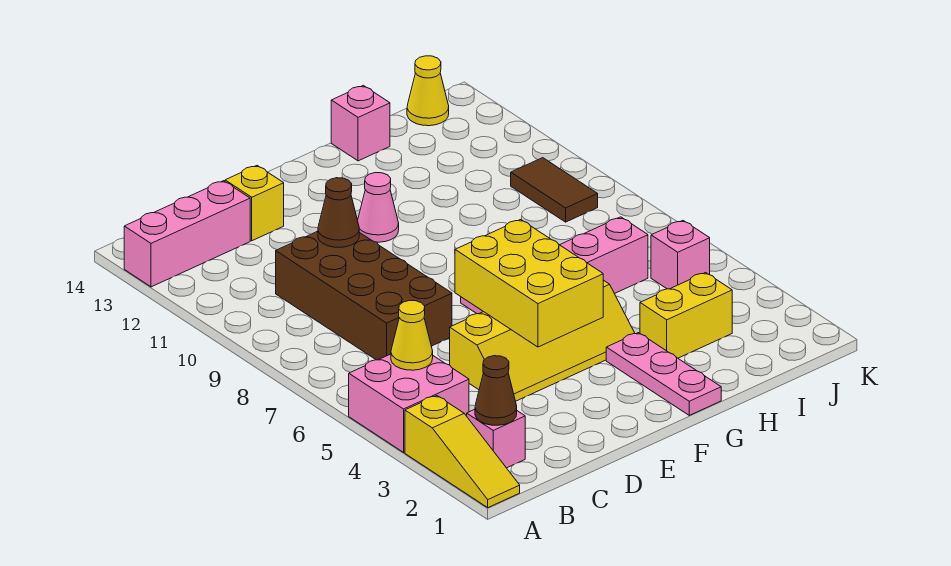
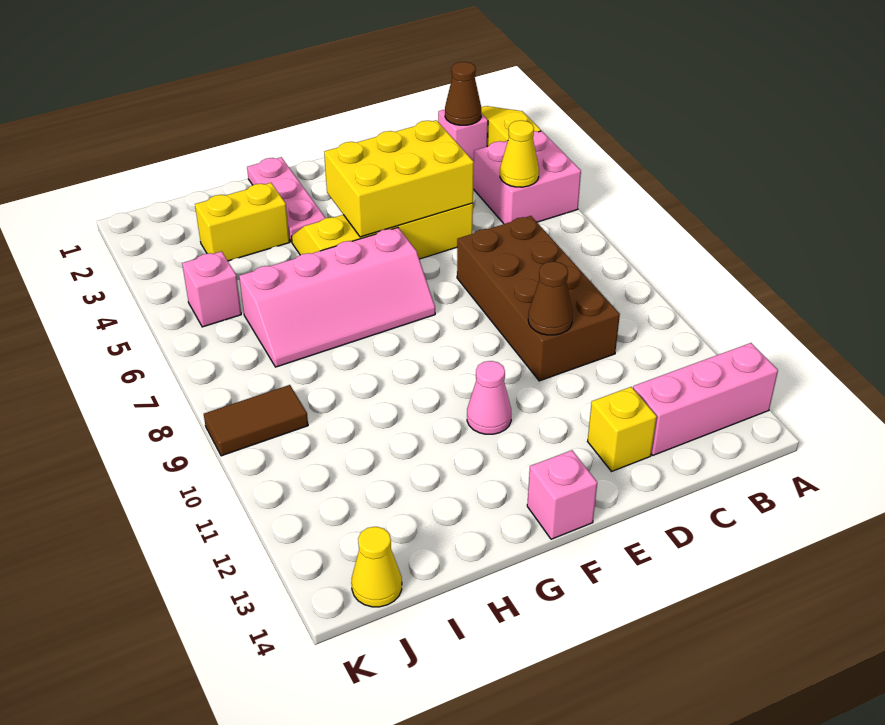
yellow 2x3 brick [455,220,603,347] -> yellow 2x3 brick turned to [324,120,474,237]
pink 1x1 brick [331,85,390,161] -> pink 1x1 brick moved to [527,450,597,539]
brown 1x2 tile [511,158,598,222] -> brown 1x2 tile turned to [204,385,308,456]

